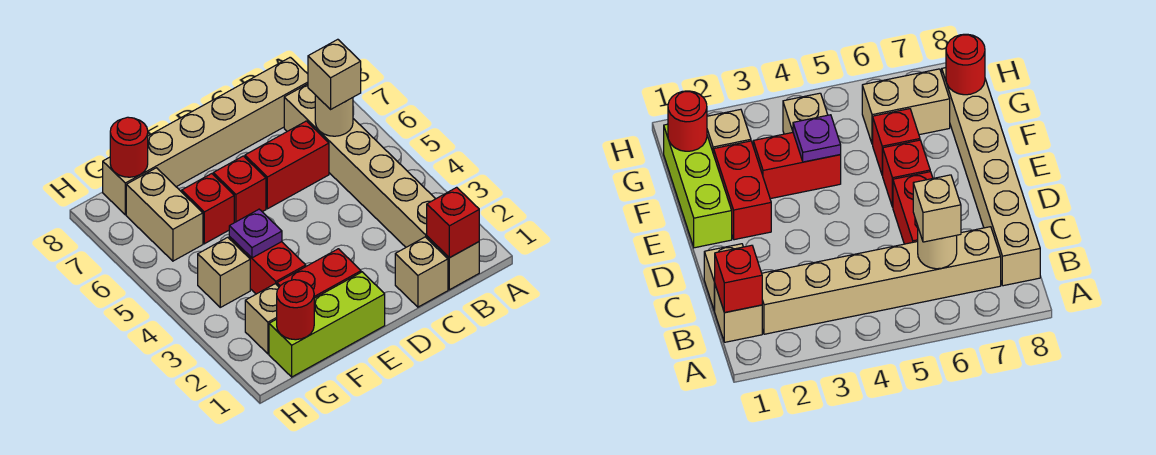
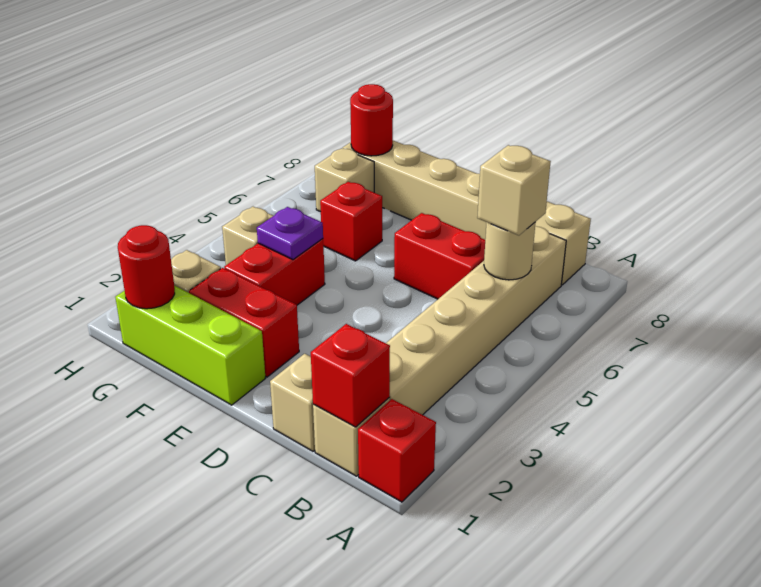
red 1x1 brick [213,156,266,223] -> red 1x1 brick moved to [358,399,436,502]
tan 1x2 brick [126,168,203,261] -> tan 1x1 brick [315,148,374,212]

